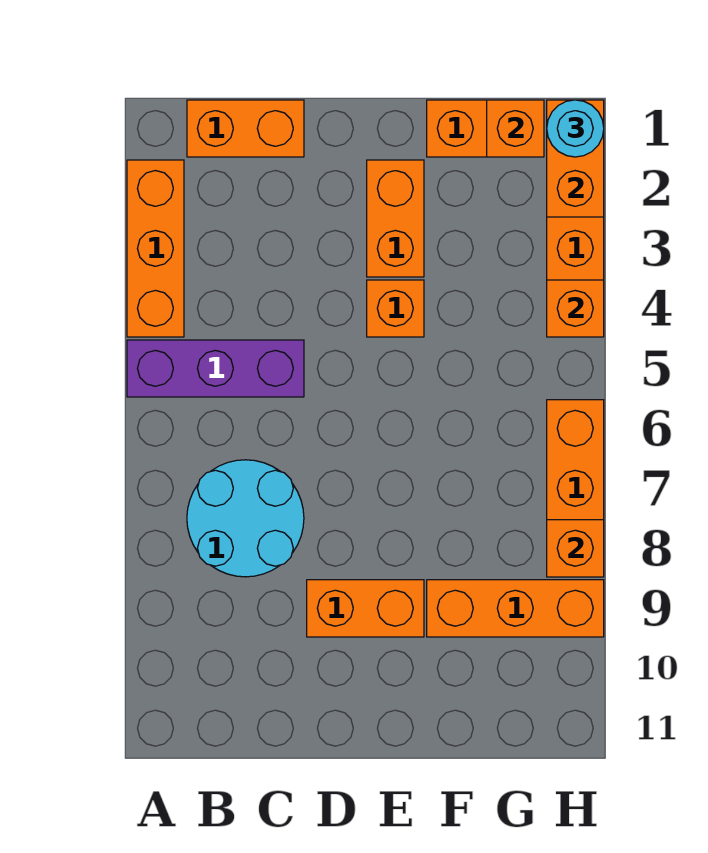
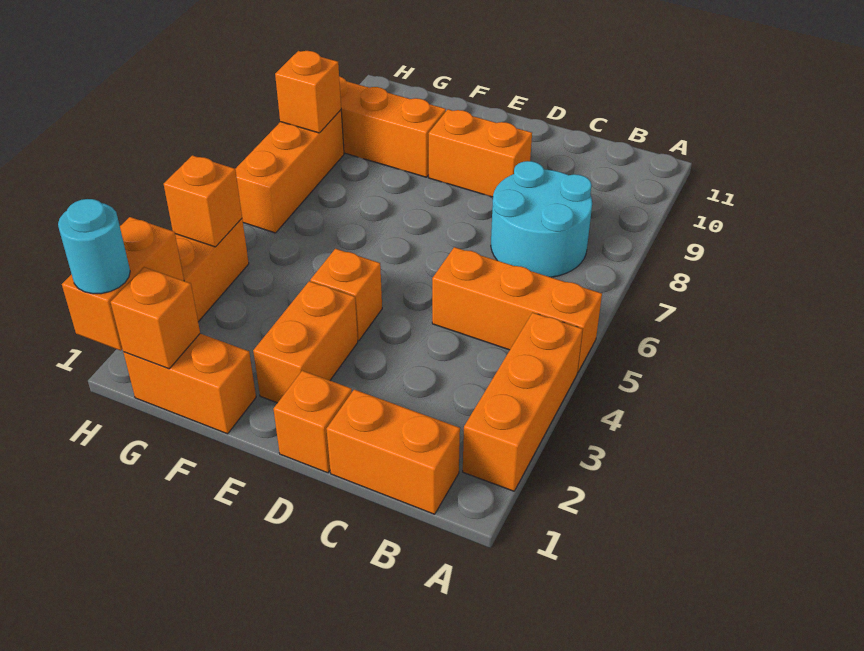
purple 1x3 brick [127,340,304,397] -> orange 1x3 brick [432,247,602,373]
none -> orange 1x1 brick [273,371,352,473]

